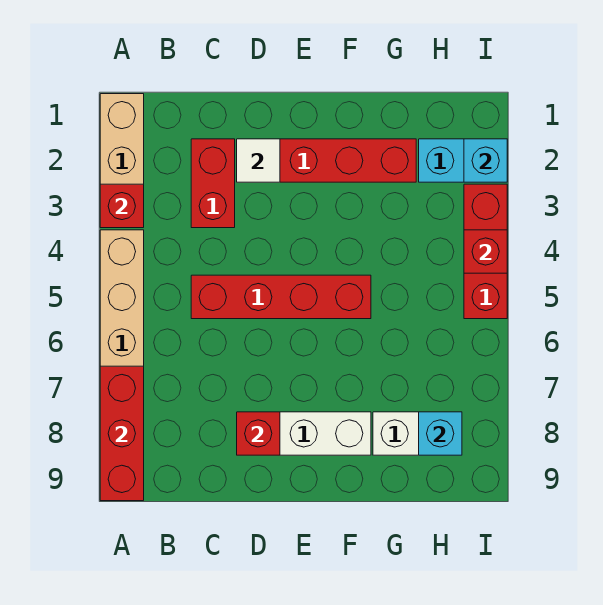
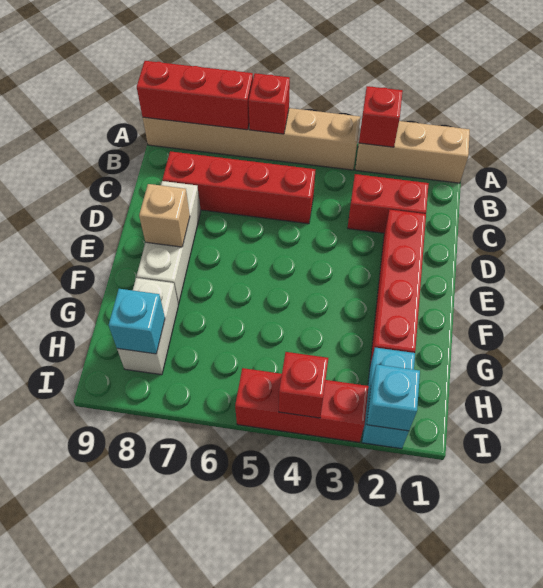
red 1x4 brick [191,275,371,319] -> red 1x4 brick turned to [163,151,315,224]
white 1x1 tile [237,139,280,182] -> none
red 1x1 brick [237,412,280,455] -> red 1x1 brick moved to [249,73,290,134]
none -> tan 1x1 brick [139,184,190,247]

